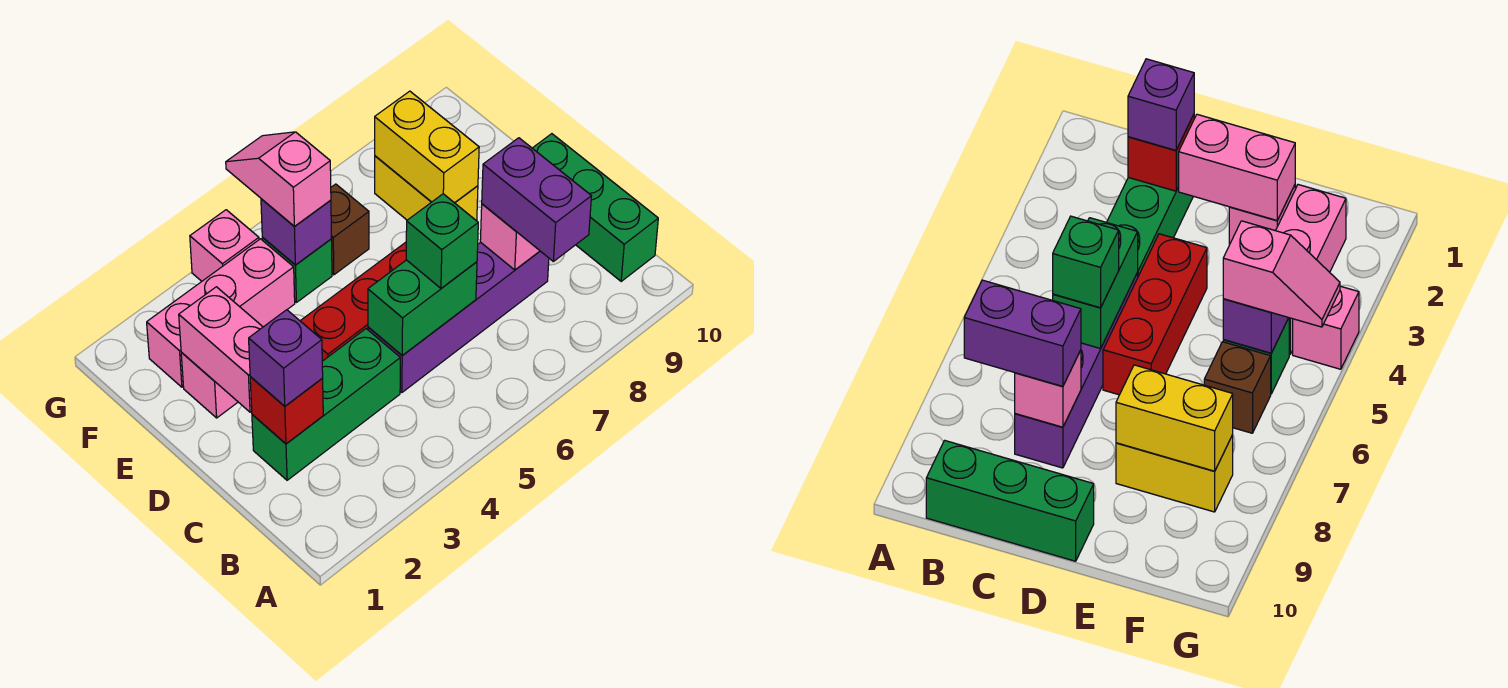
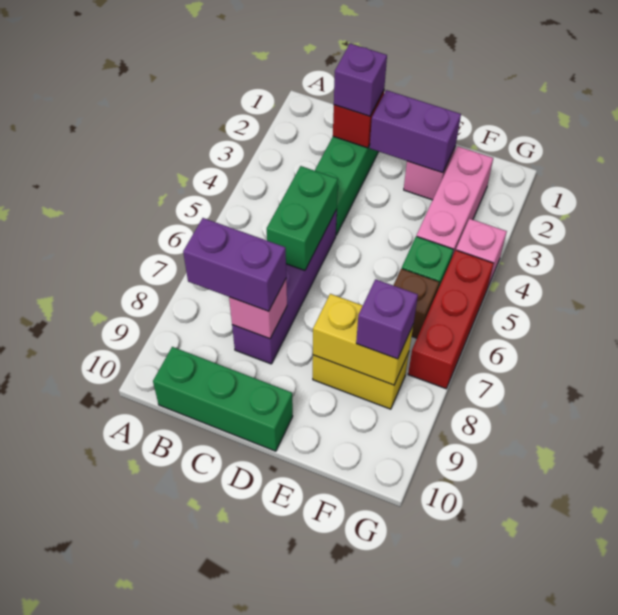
green 1x1 brick [406,194,478,288] -> none
pink 1x2 brick [179,287,263,412] -> purple 1x2 brick [370,90,461,173]
red 1x3 brick [301,242,406,361] -> red 1x3 brick moved to [408,250,494,389]
purple 1x1 brick [261,199,332,265] -> purple 1x1 brick moved to [356,279,418,359]
pink 1x2 slope [226,132,331,227] -> none

